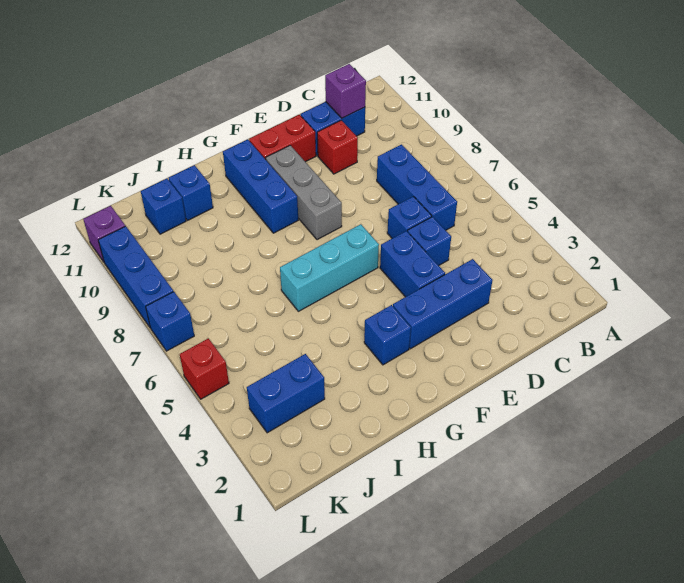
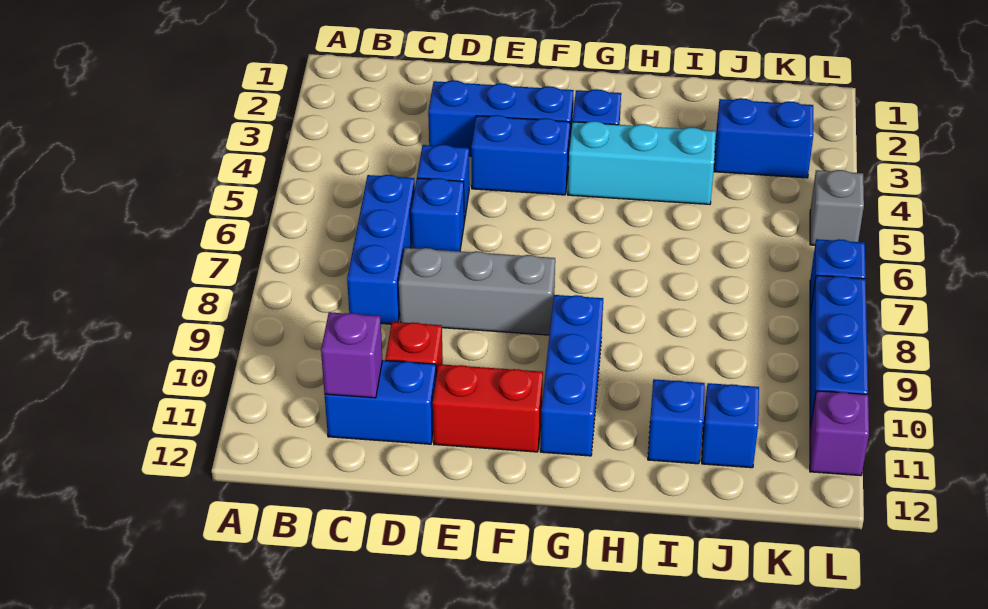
blue 1x2 brick [380,231,445,297] -> blue 1x2 brick turned to [471,115,570,195]
cyan 1x3 brick [280,224,379,311] -> cyan 1x3 brick moved to [568,121,716,204]
grey 1x3 brick [266,145,342,240] -> grey 1x3 brick turned to [399,248,555,335]
red 1x1 brick [180,338,229,399] -> grey 1x1 brick [810,170,864,245]

